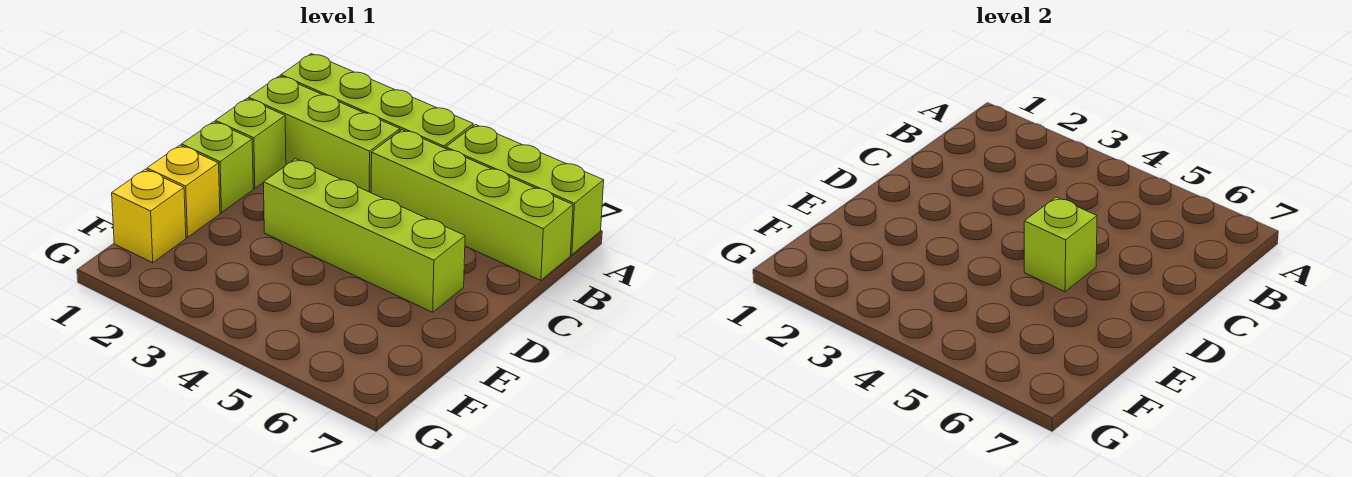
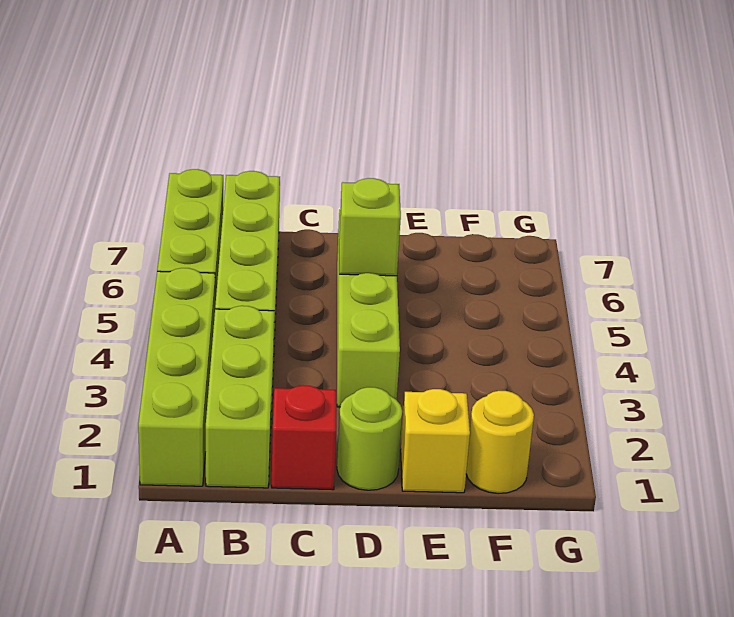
lime 1x1 brick [215,99,286,188] -> red 1x1 brick [272,385,336,490]
lime 1x1 brick [181,122,253,213] -> lime 1x1 round brick [337,387,402,490]
yellow 1x1 brick [112,169,186,263] -> yellow 1x1 round brick [466,391,534,493]

